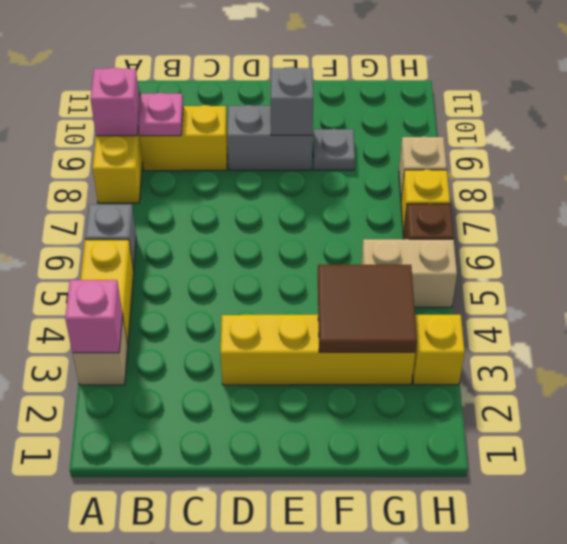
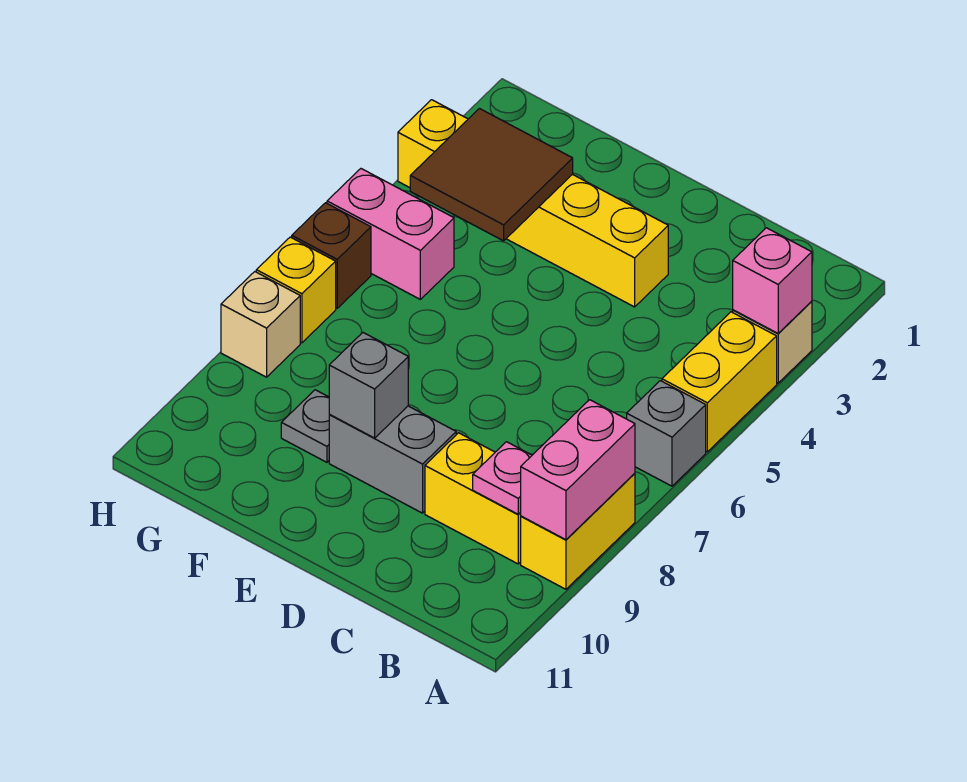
pink 1x1 brick [90,67,140,136] -> pink 1x2 brick [521,400,635,540]
tan 1x2 brick [361,239,457,307] -> pink 1x2 brick [327,169,454,299]

